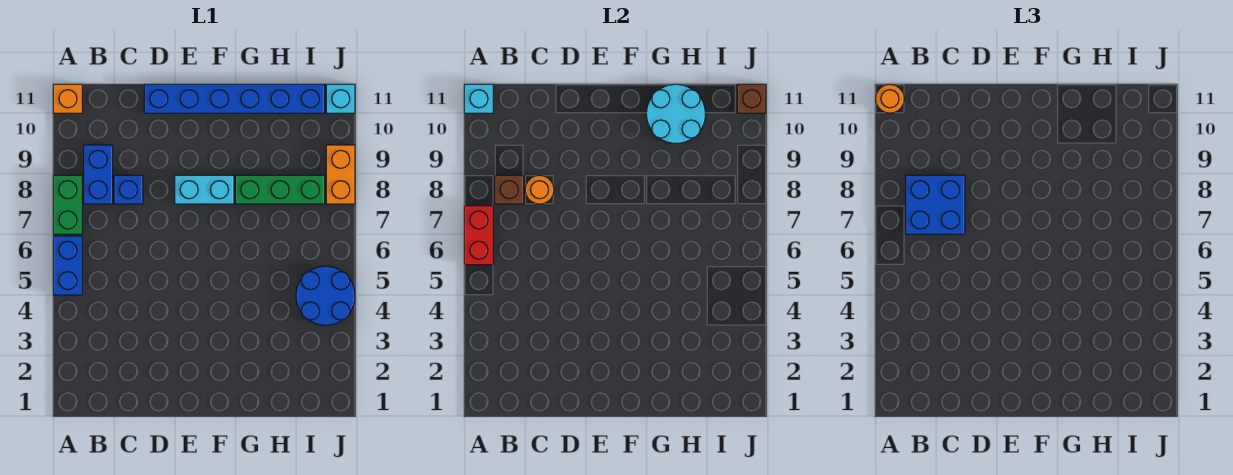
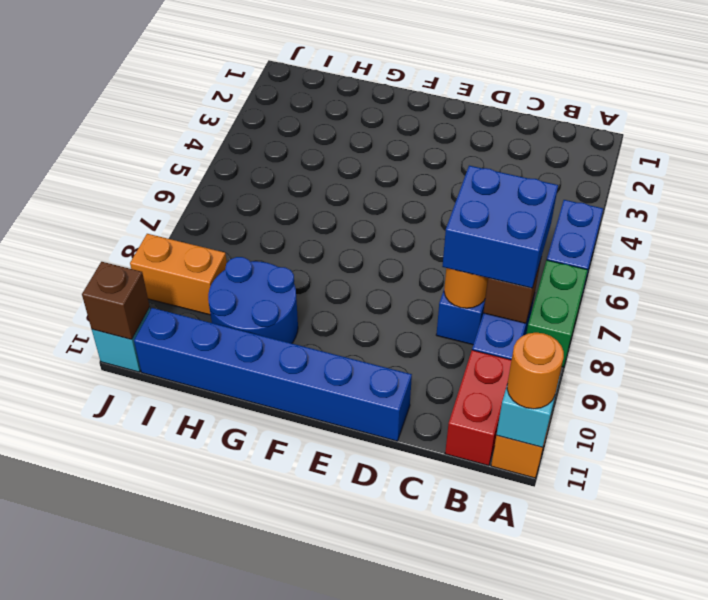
red 1x2 brick [464,206,493,265] -> red 1x2 brick moved to [445,350,511,466]
cyan 1x2 brick [175,175,234,204] -> none
green 1x3 brick [235,175,325,204] -> none
cyan 2x2 round brick [646,84,705,143] -> none
blue 2x2 round brick [296,266,355,325] -> blue 2x2 round brick moved to [208,257,298,343]
orange 1x2 brick [326,145,355,204] -> orange 1x2 brick turned to [130,234,227,315]

